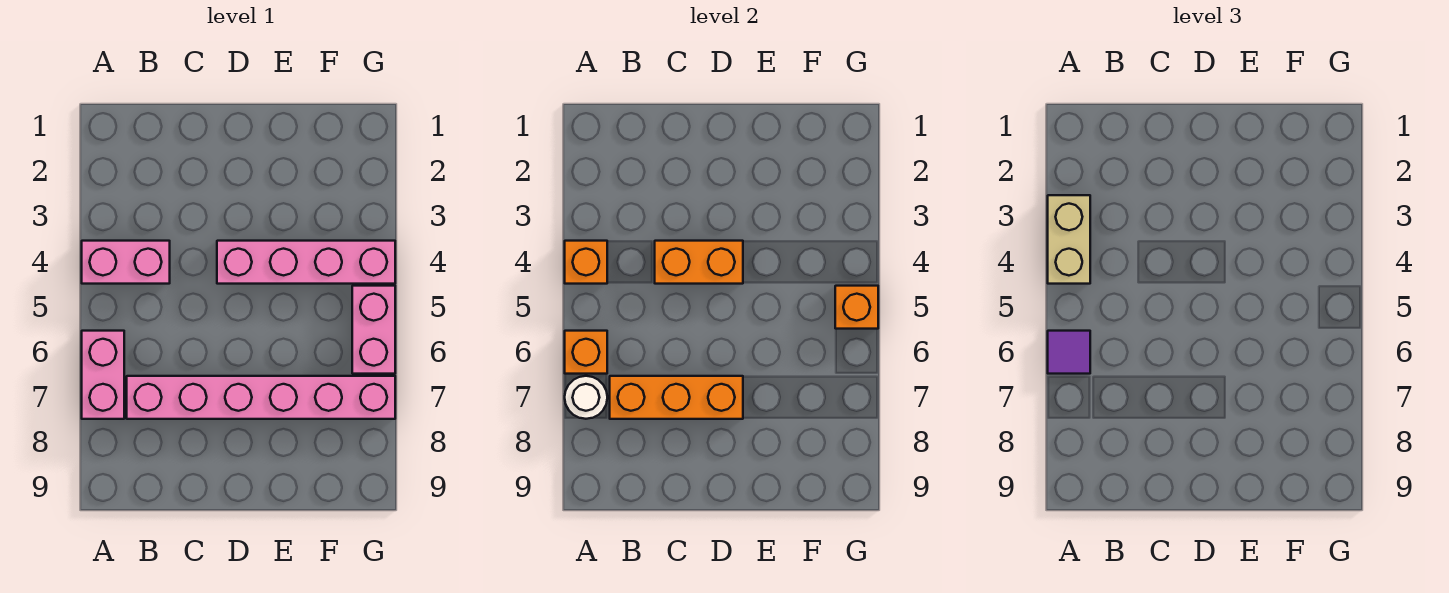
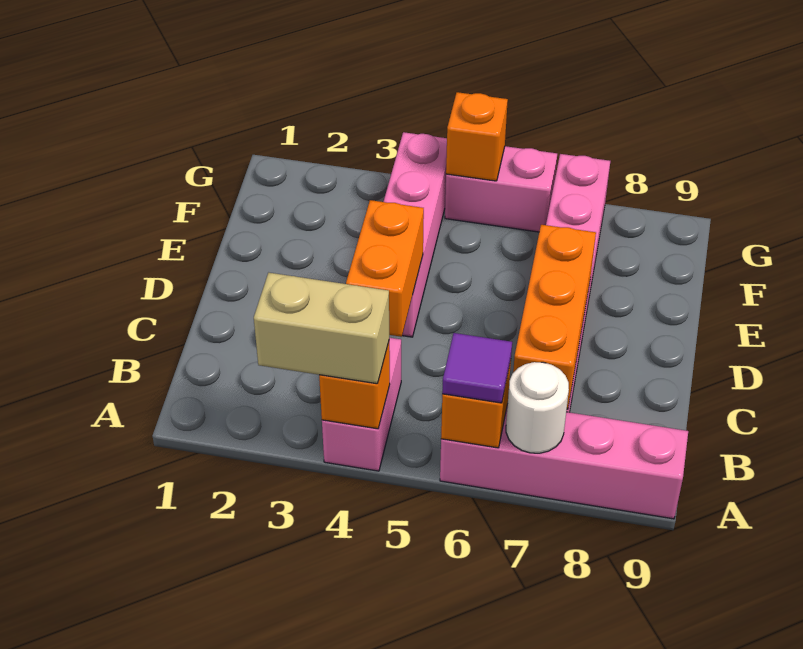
pink 1x2 brick [82,331,124,419] -> pink 1x4 brick [440,404,688,519]

